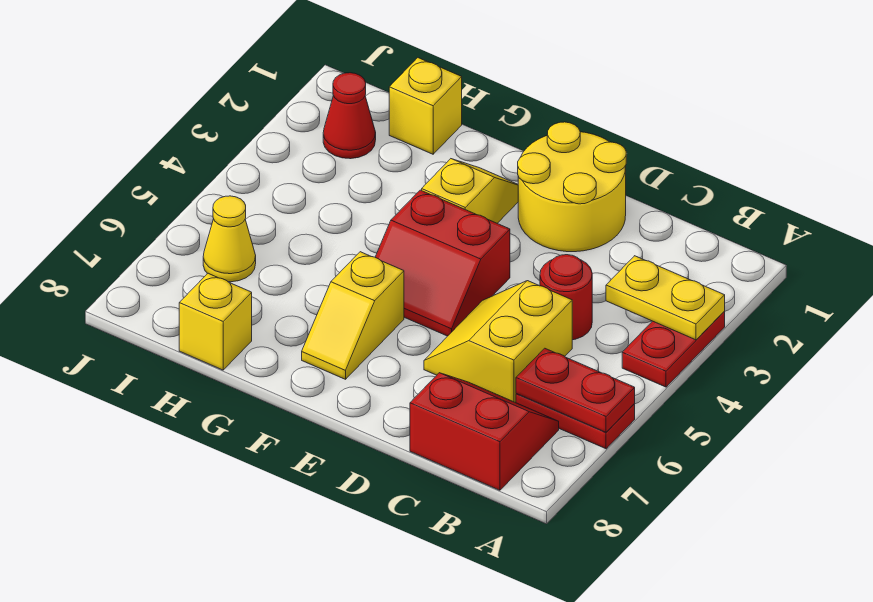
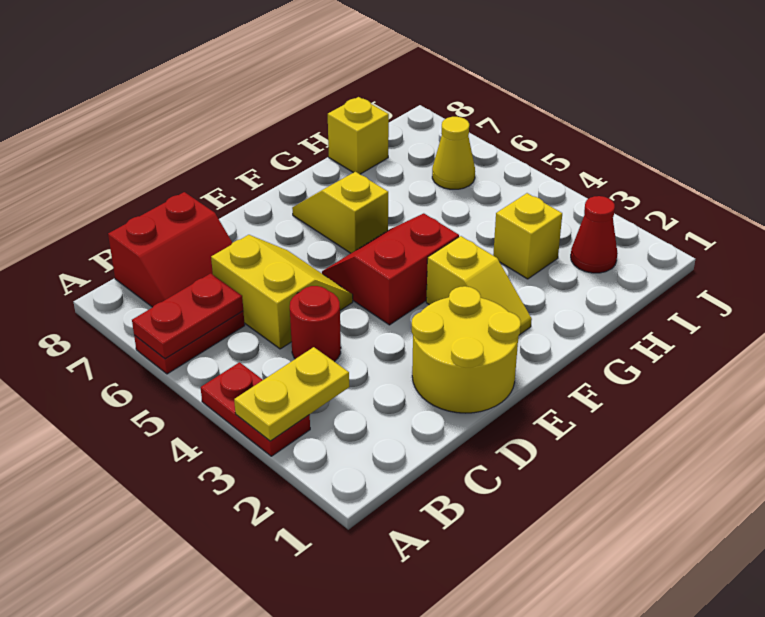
yellow 1x1 brick [389,58,462,154] -> yellow 1x1 brick moved to [493,193,562,279]

